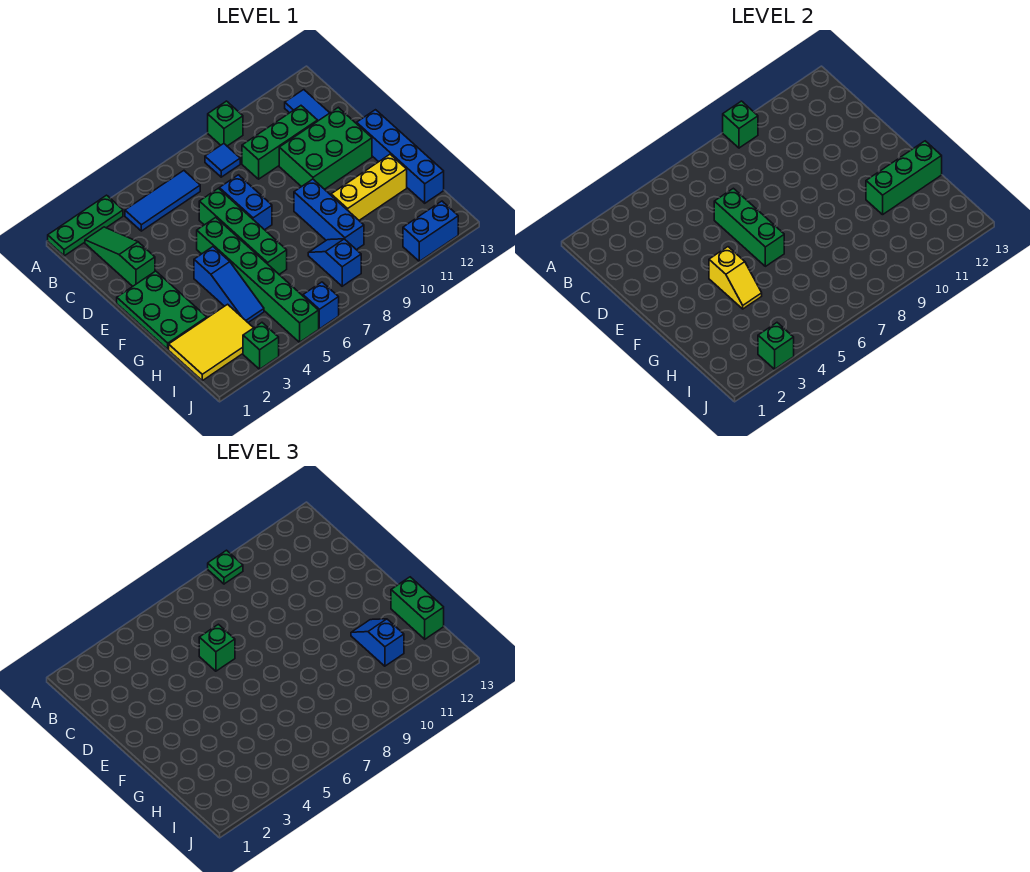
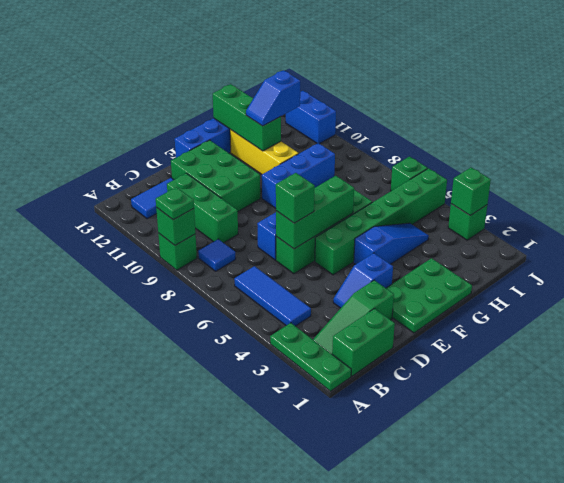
yellow 1x2 slope [709,247,762,309] -> none
green 1x2 brick [391,577,444,639] -> green 1x2 brick moved to [332,309,395,376]
yellow 2x3 tile [169,304,253,381] -> none
blue 1x2 slope [308,239,361,286] -> blue 1x2 slope moved to [333,253,393,308]
blue 1x1 brick [303,282,339,329] -> green 1x1 brick [391,157,428,191]

